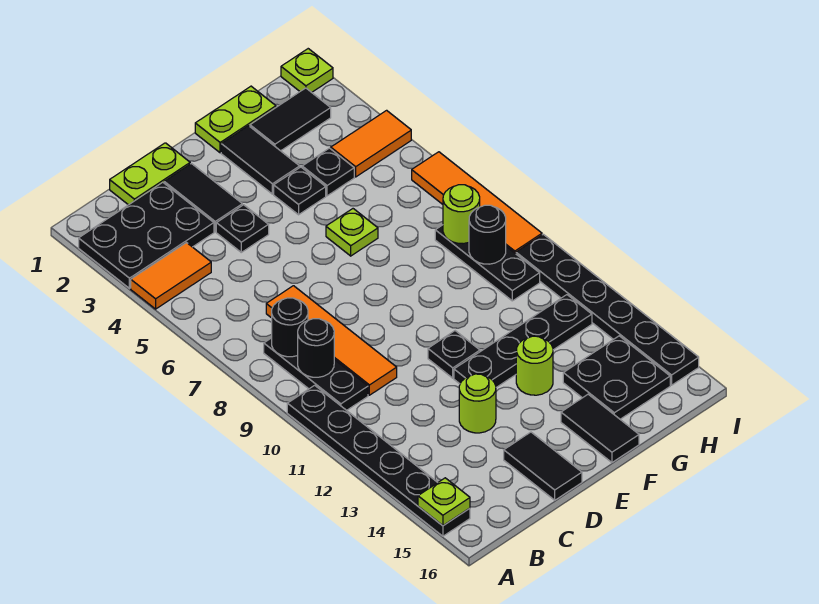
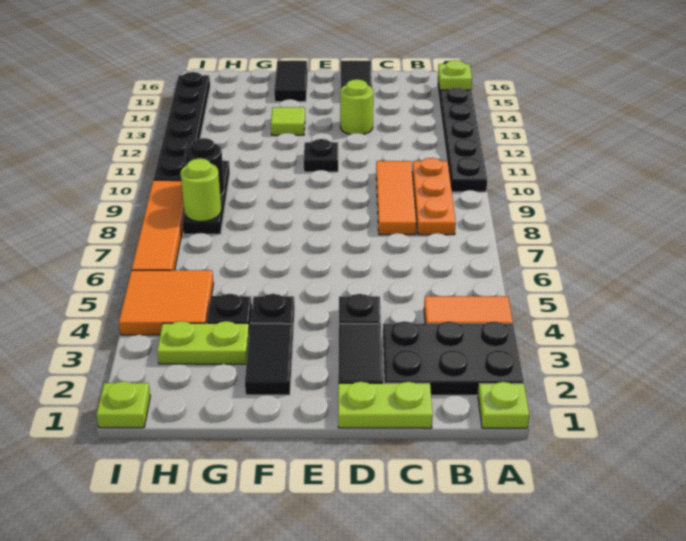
black 1x3 plate [264,338,368,410] -> orange 1x3 plate [412,158,456,235]
black 1x1 round brick [272,298,308,357] -> none
black 1x1 round brick [298,319,334,377] -> none
orange 1x4 tile [266,286,397,395] -> orange 1x3 tile [376,161,416,235]
black 1x4 plate [454,295,592,387] -> none
lime 1x2 plate [195,86,276,153] -> lime 1x2 plate moved to [157,321,249,364]
lime 1x1 plate [326,209,378,256] -> lime 1x1 plate moved to [478,382,529,428]
lime 1x1 round brick [516,336,553,395] -> lime 1x1 tile [271,107,305,135]
black 1x2 tile [250,88,331,151] -> none
black 2x2 plate [563,336,670,419] -> none
orange 1x2 tile [331,110,411,177] -> orange 2x2 tile [119,270,213,335]

